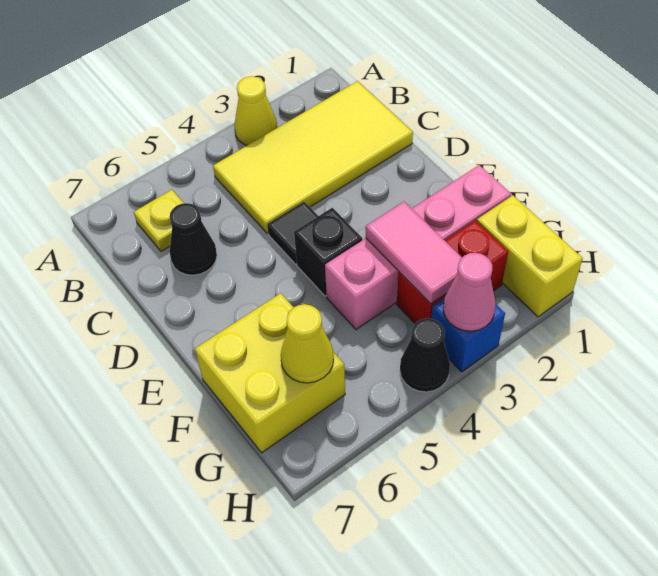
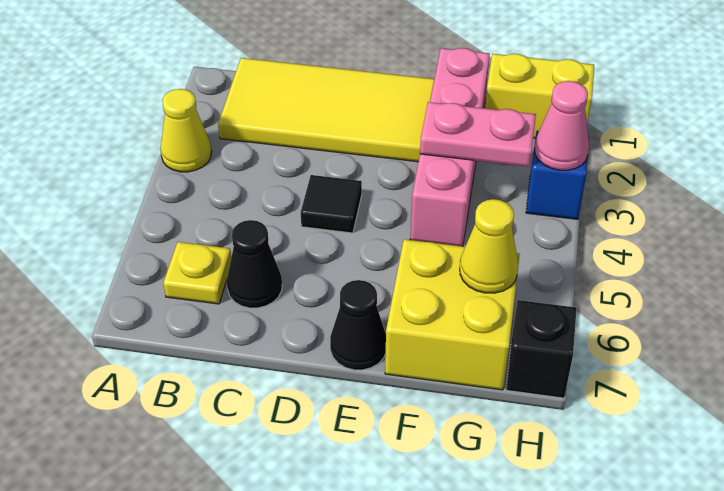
yellow 2x4 tile [213,81,413,233] -> yellow 2x4 tile turned to [218,58,435,162]
black 1x1 brick [294,208,362,296] -> black 1x1 brick moved to [506,300,577,398]
pink 1x2 tile [366,202,462,304] -> pink 1x2 plate [420,102,536,167]
red 1x2 brick [397,220,508,323] -> none
black 1x1 cone [400,318,450,392] -> black 1x1 cone moved to [330,280,386,370]

